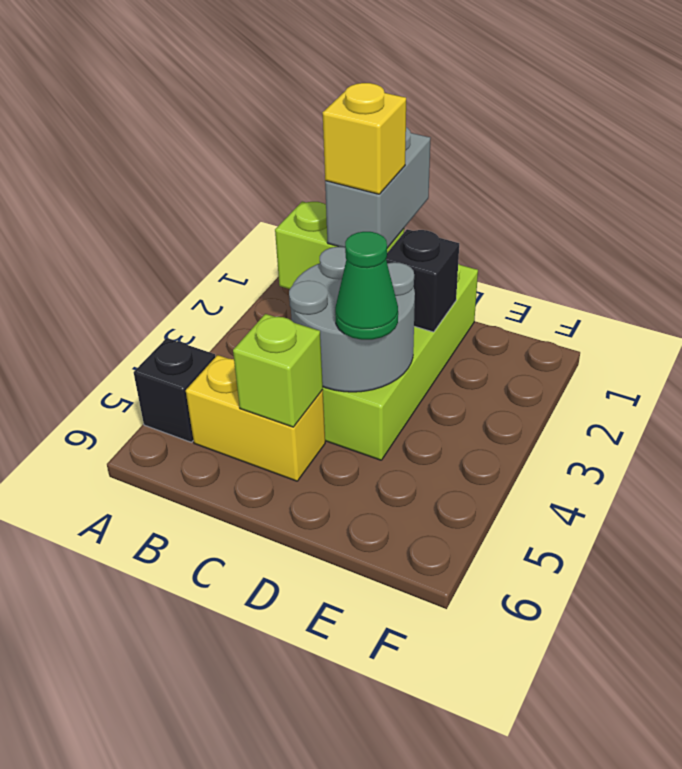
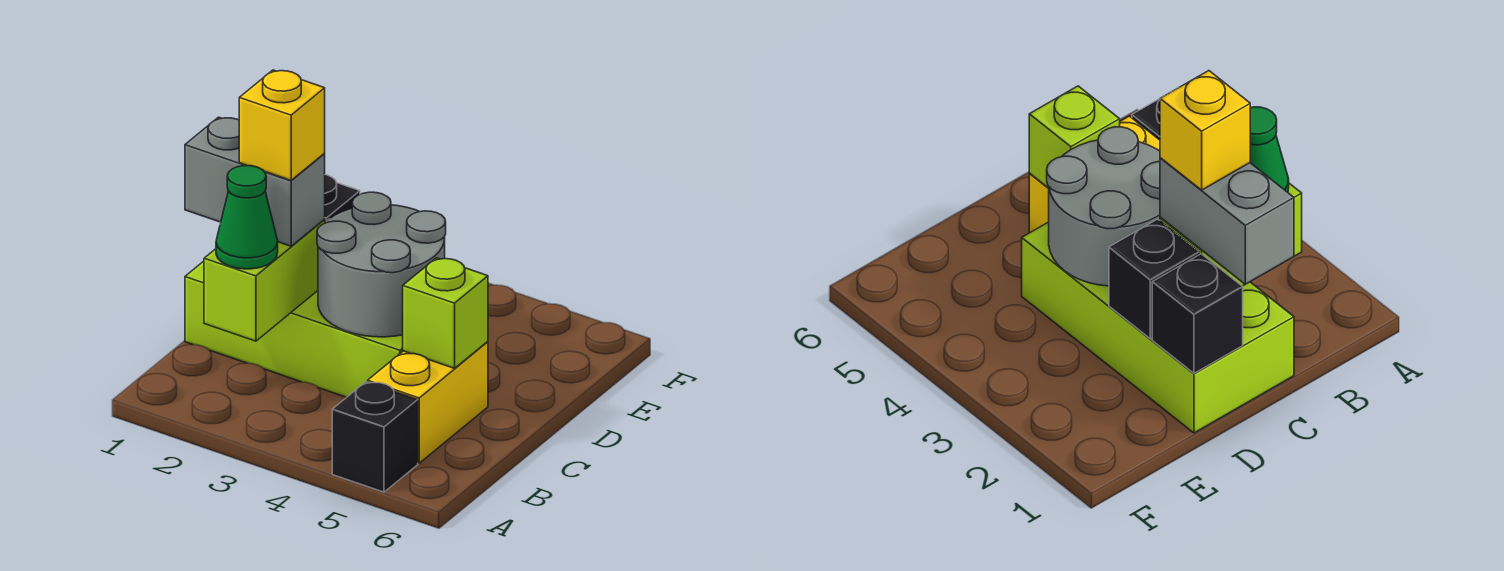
none -> black 1x1 brick [1152,254,1243,373]
green 1x1 cone [335,232,398,340] -> green 1x1 cone moved to [216,166,278,269]

